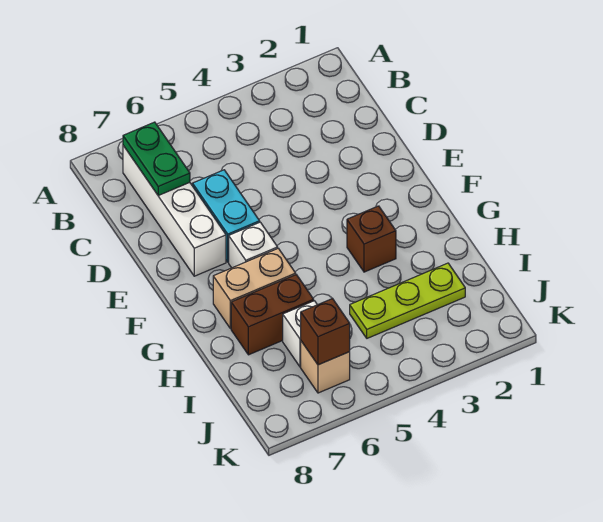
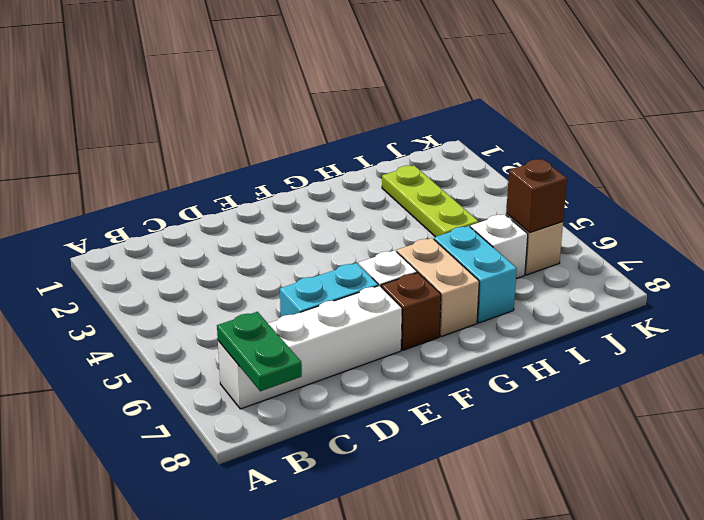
green 1x2 plate [123,122,190,195] -> green 1x2 plate turned to [217,312,302,391]
brown 1x1 brick [347,206,396,272] -> brown 1x1 brick moved to [381,273,441,350]
brown 1x2 brick [231,275,314,355] -> cyan 1x2 brick [434,226,517,323]

